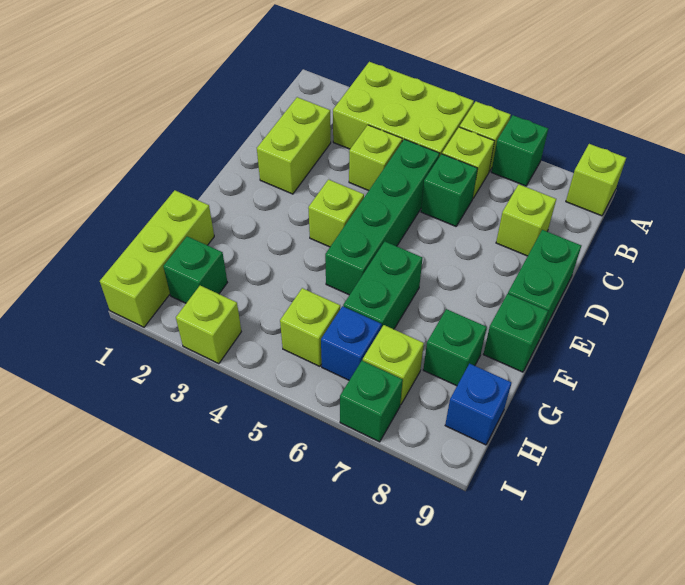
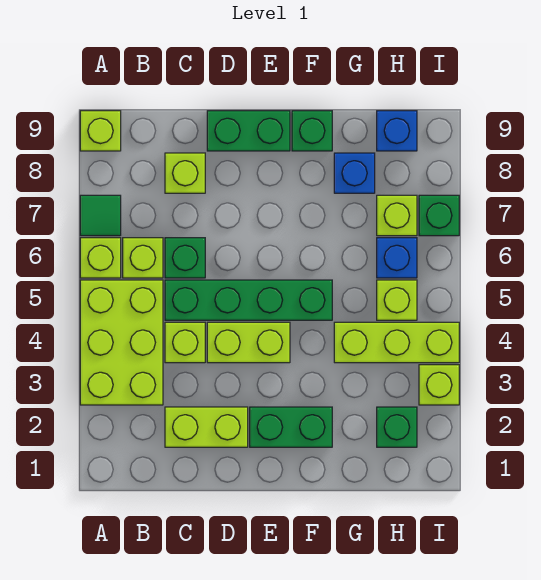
green 1x1 brick [491,115,548,186] -> green 1x1 tile [80,195,121,236]
lime 1x1 brick [308,180,364,247] -> lime 1x2 brick [207,322,290,363]
green 1x2 brick [343,242,422,329] -> green 1x2 brick moved to [250,407,332,447]
lime 1x3 brick [100,190,214,327] -> lime 1x3 brick moved to [334,322,459,363]
green 1x1 brick [423,309,487,386] -> blue 1x1 brick [334,153,375,193]

